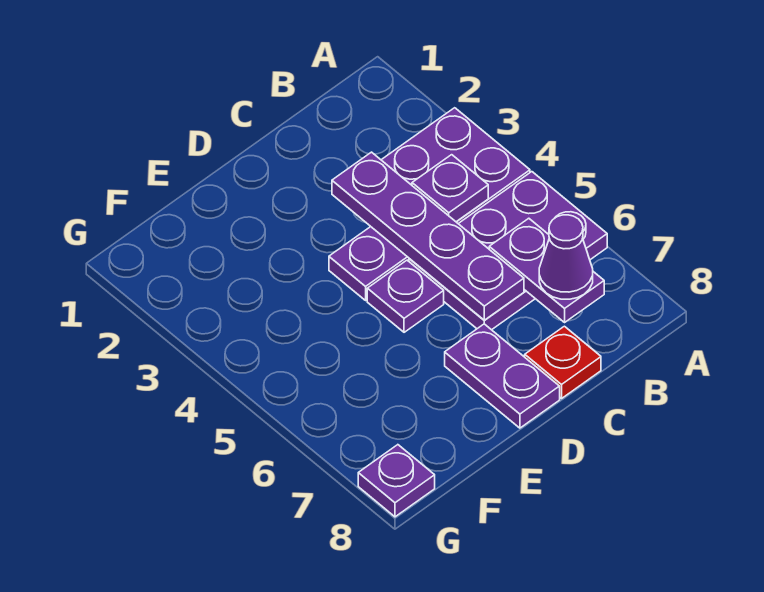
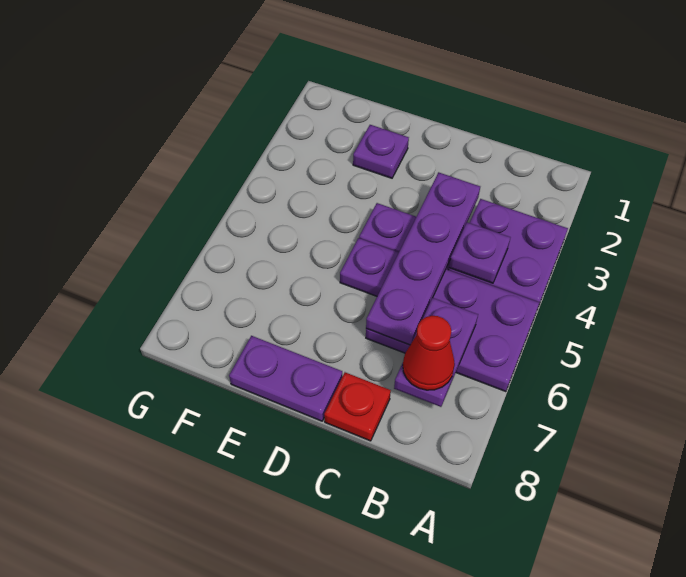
purple 1x1 cone [539,215,593,299] -> red 1x1 cone [403,316,455,390]
purple 1x2 plate [445,324,560,428] -> purple 1x2 plate turned to [229,336,342,421]
purple 1x1 plate [358,445,435,517] -> purple 1x1 plate moved to [353,125,409,178]

